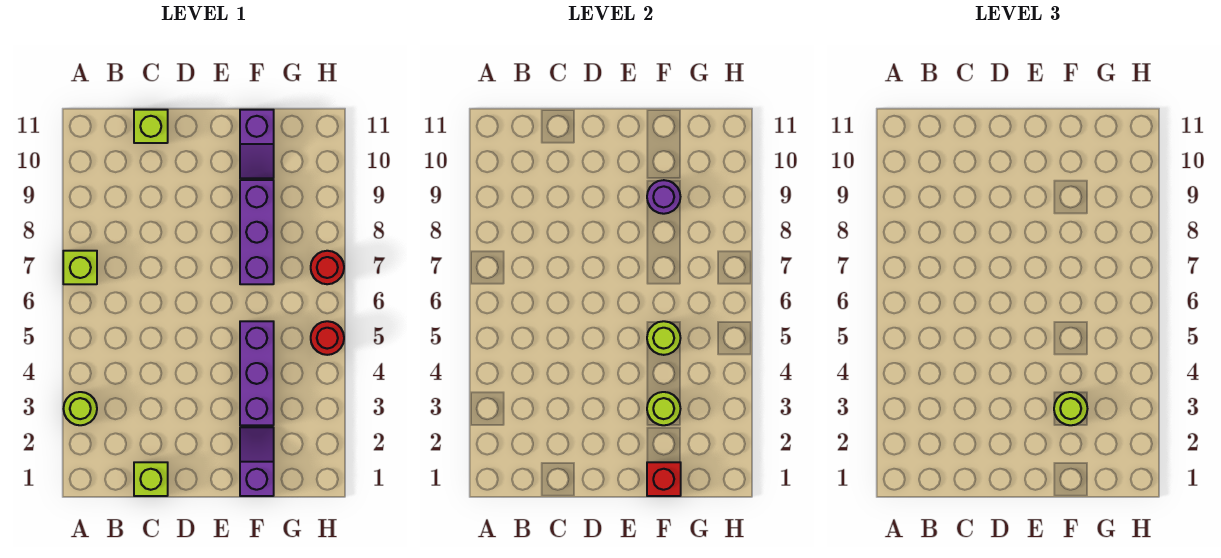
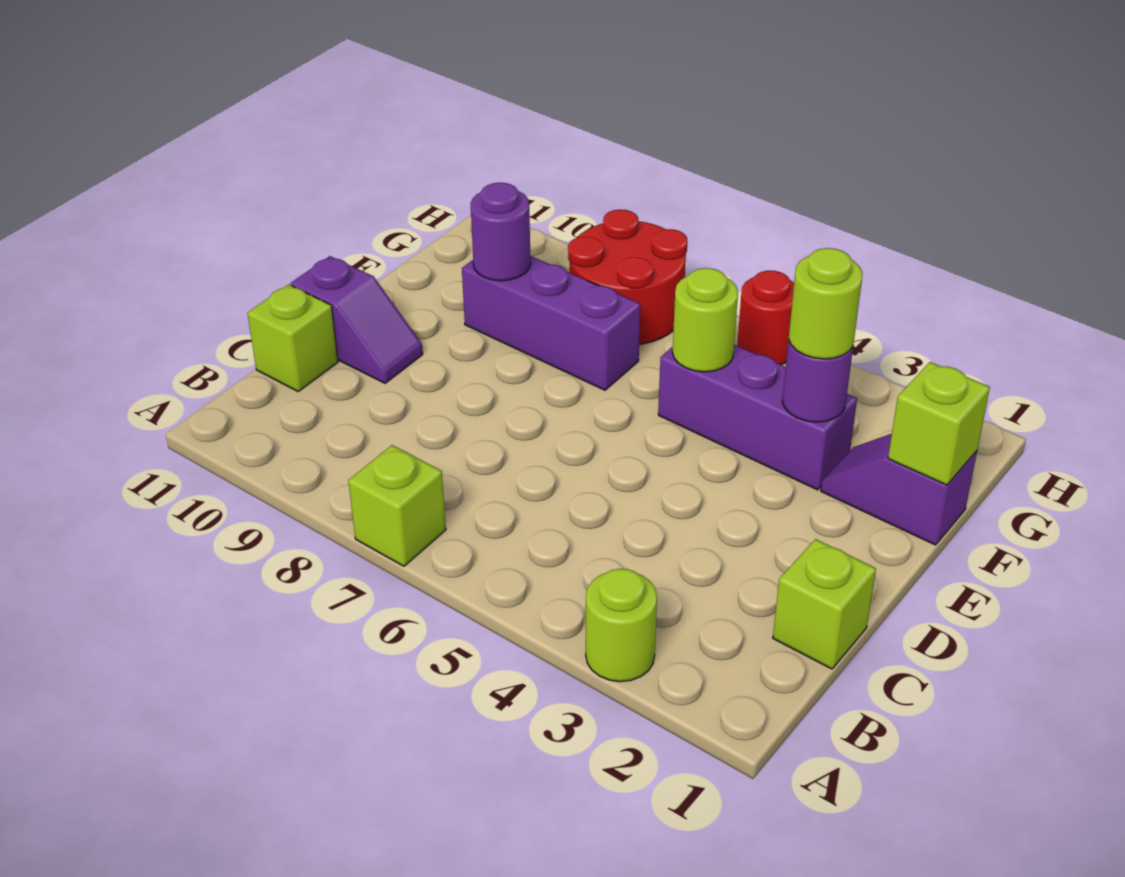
red 1x1 brick [647,462,681,496] -> lime 1x1 brick [888,362,990,485]
lime 1x1 round brick [647,392,680,425] -> purple 1x1 round brick [782,340,853,422]
purple 1x2 slope [240,110,274,178] -> purple 1x2 slope moved to [291,256,423,383]
red 1x1 round brick [311,251,344,284] -> red 2x2 round brick [568,210,687,344]

